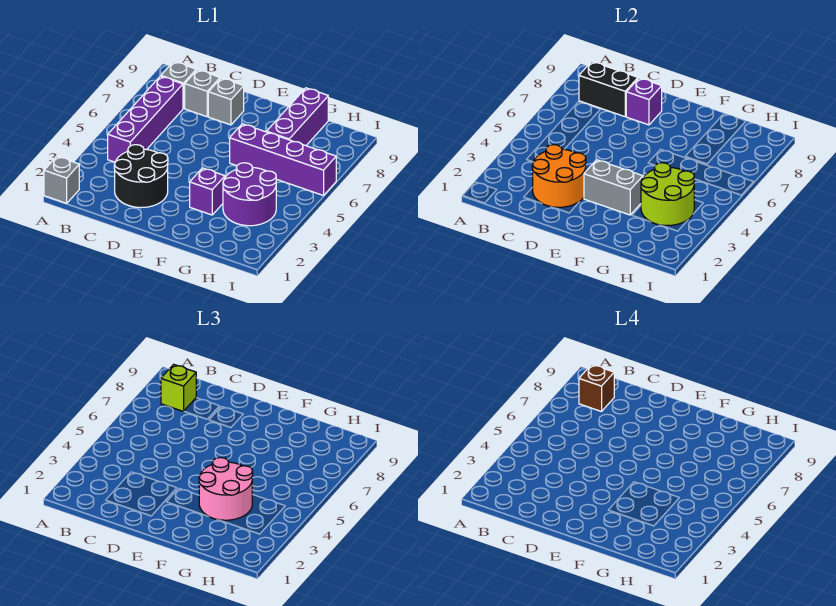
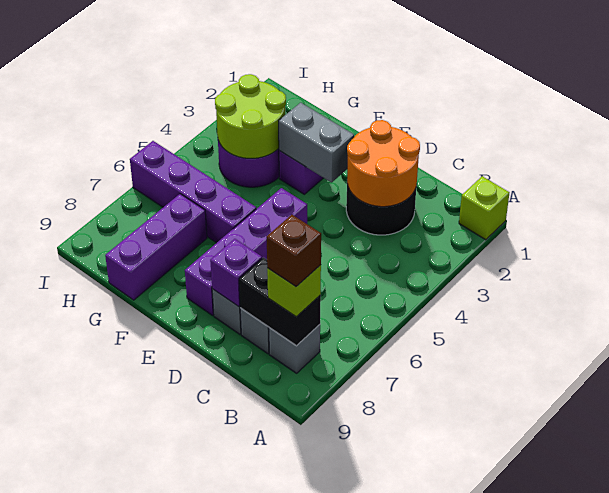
grey 1x1 brick [44,157,79,203] -> lime 1x1 brick [459,176,509,240]
purple 1x4 brick [108,76,183,162] -> purple 1x4 brick moved to [185,188,307,315]
pink 2x2 round brick [199,458,253,520] -> none

